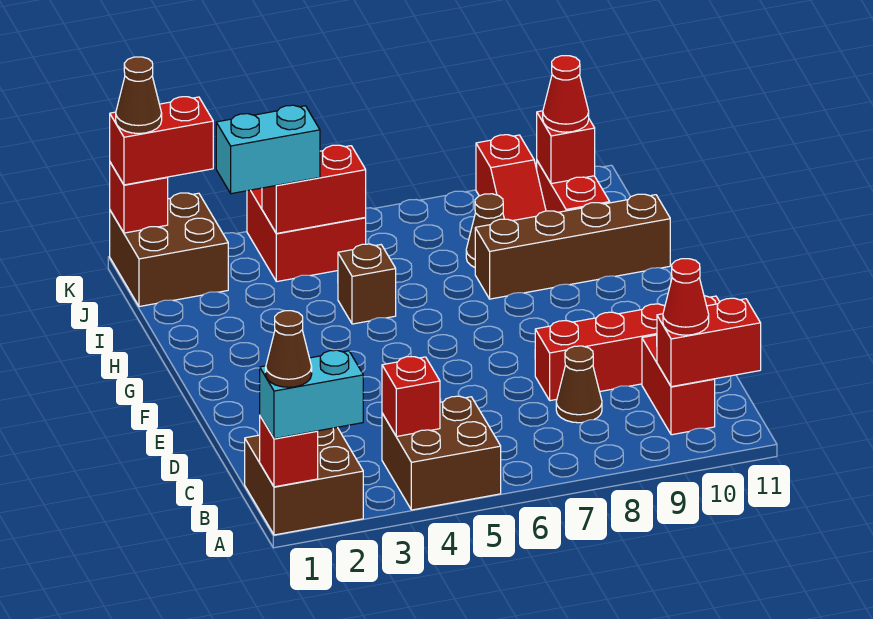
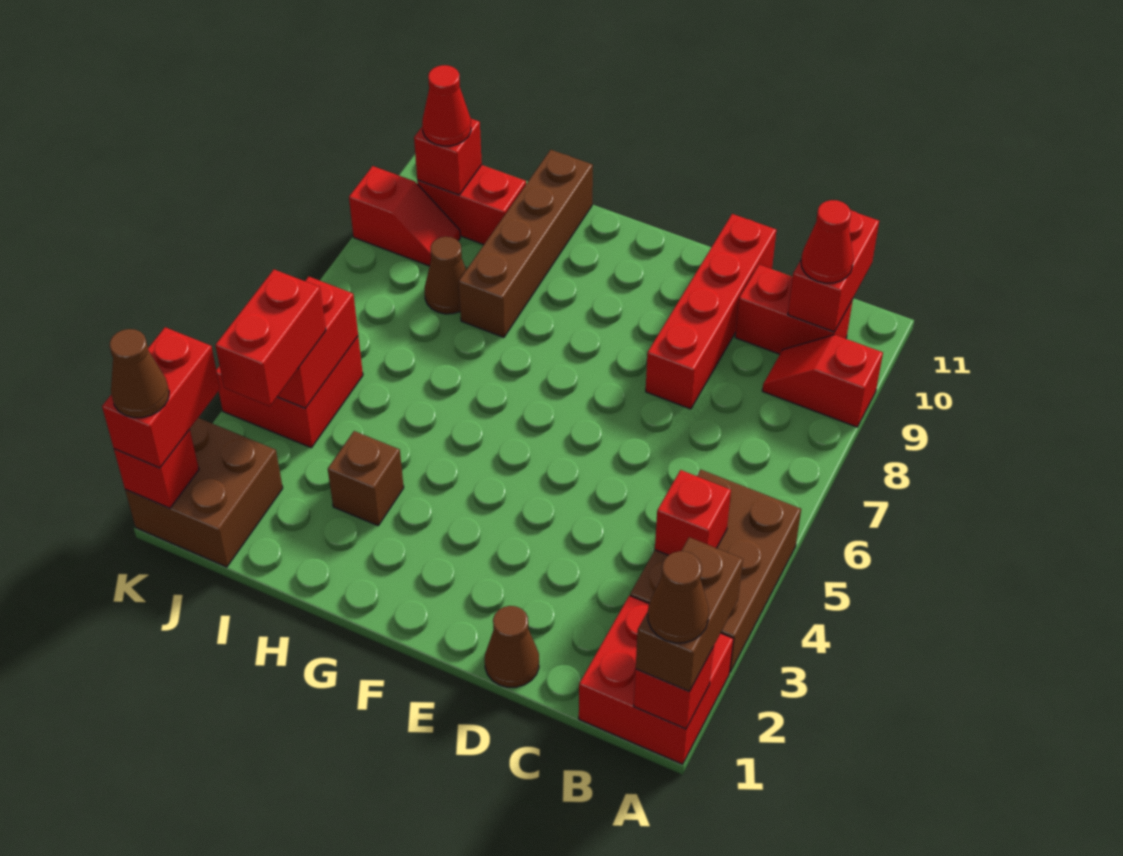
brown 2x2 brick [245,427,363,535] -> red 2x2 brick [579,596,733,764]
cyan 1x2 brick [260,350,363,439] -> brown 1x2 brick [636,537,743,691]
brown 2x2 brick [382,396,501,510] -> brown 2x3 brick [630,470,801,672]
none -> red 1x2 slope [762,335,883,427]
brown 1x1 cone [556,346,602,423] -> brown 1x1 cone moved to [485,606,539,687]
brown 1x1 brick [338,244,396,324] -> brown 1x1 brick moved to [328,431,404,526]
cyan 1x2 brick [216,105,320,194] -> red 1x2 brick [215,270,326,406]

